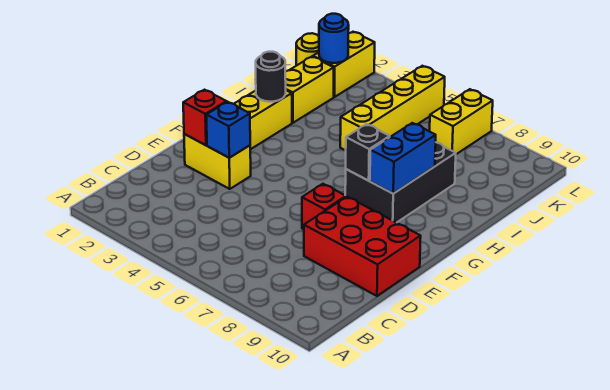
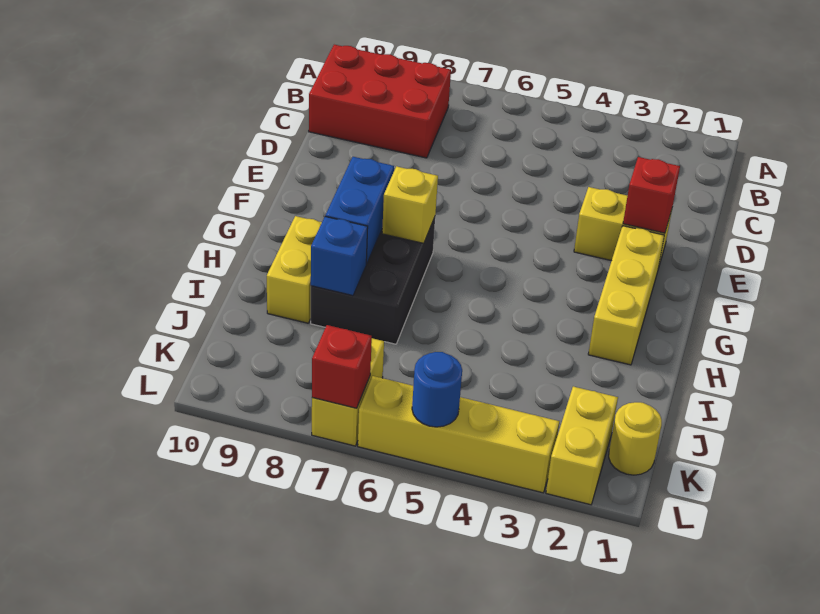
red 2x3 brick [304,197,421,296] -> red 2x3 brick moved to [309,45,451,158]
blue 1x1 brick [206,102,250,158] -> blue 1x1 brick moved to [311,217,368,296]
red 1x1 brick [302,184,346,229] -> red 1x1 brick moved to [312,325,372,408]
black 1x1 brick [346,124,390,181] -> yellow 1x1 brick [382,166,438,243]
black 1x1 round brick [256,52,286,102] -> none
yellow 1x2 brick [285,57,334,123] -> yellow 1x2 brick moved to [267,216,322,323]
yellow 1x4 brick [340,66,445,150] -> yellow 1x4 brick turned to [358,376,559,493]
blue 1x1 round brick [319,14,349,63] -> blue 1x1 round brick moved to [412,352,462,427]

